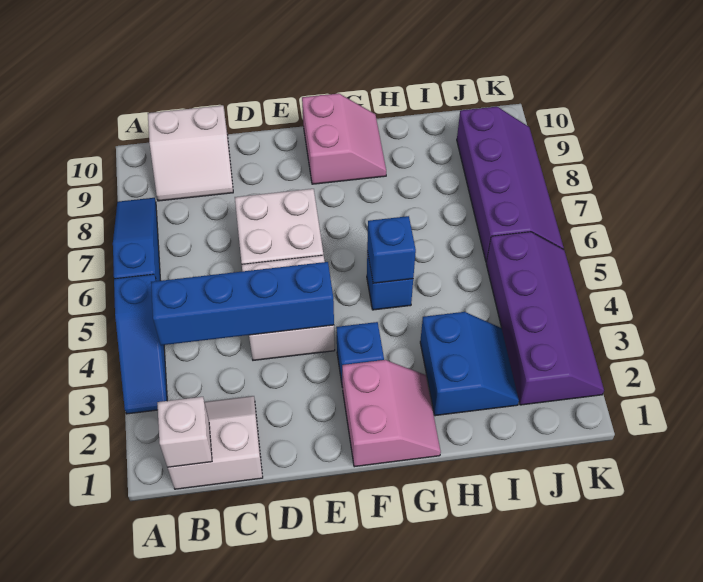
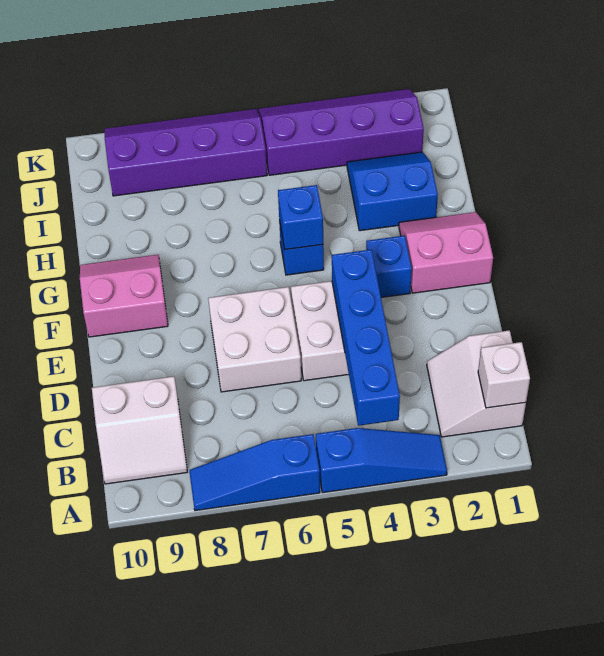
white 2x2 slope [148,105,233,201] -> white 2x2 slope turned to [92,376,187,484]

